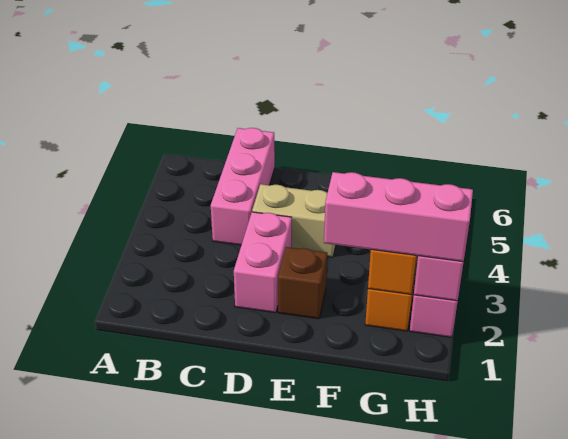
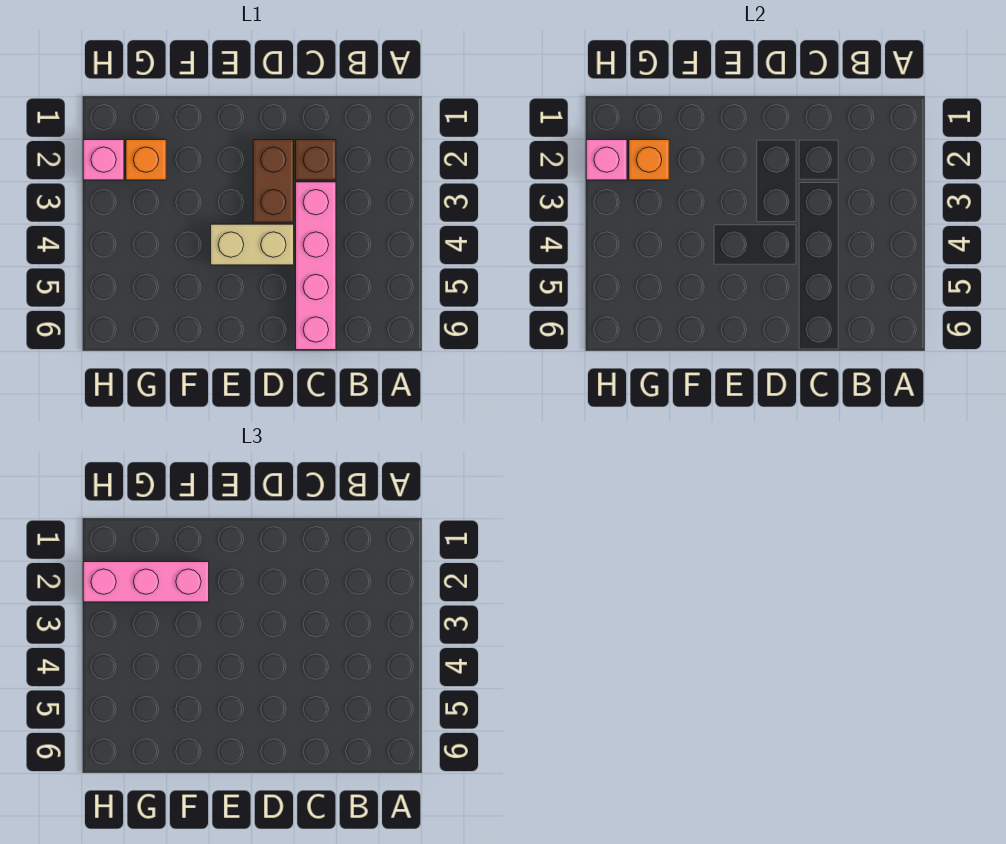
pink 1x3 brick [211,128,275,245] -> pink 1x4 brick [296,182,336,350]
pink 1x2 brick [234,212,292,313] -> brown 1x2 brick [253,140,294,222]
brown 1x1 brick [278,247,327,319] -> brown 1x1 brick moved to [296,140,336,180]

